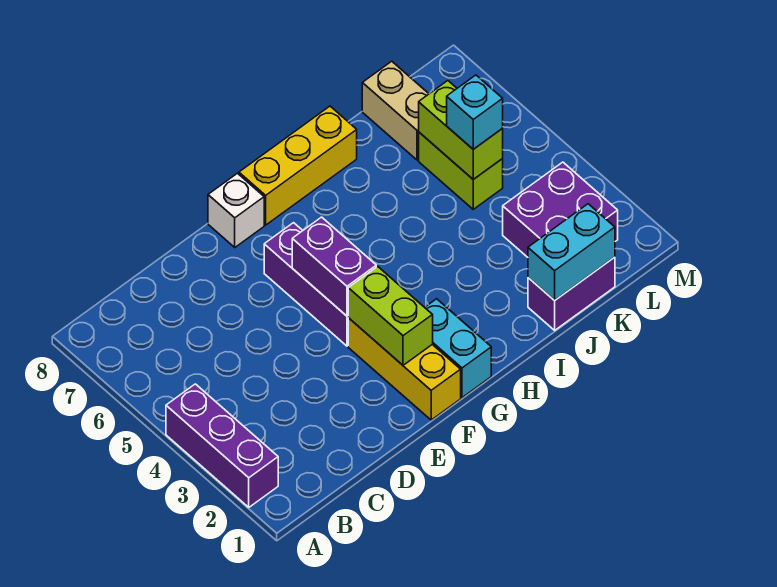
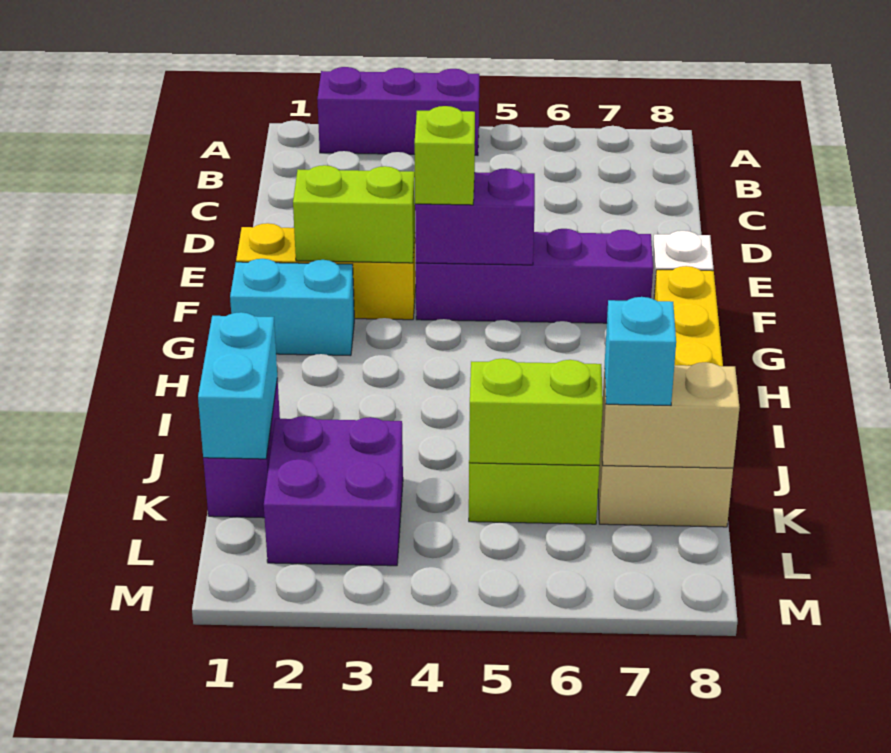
purple 1x3 brick [264,223,348,346] -> purple 1x4 brick [416,229,653,323]
none -> lime 1x1 brick [414,106,475,205]
cyan 1x1 brick [447,75,503,149] -> cyan 1x1 brick moved to [605,297,676,405]
none -> tan 1x2 brick [601,362,740,468]

